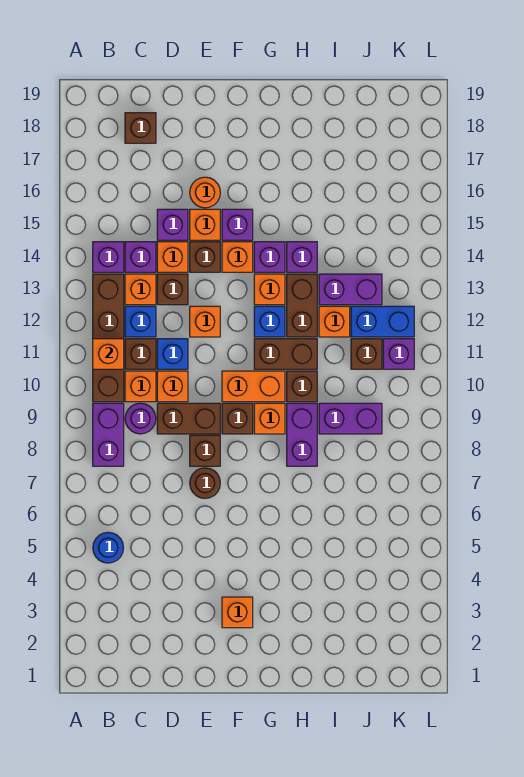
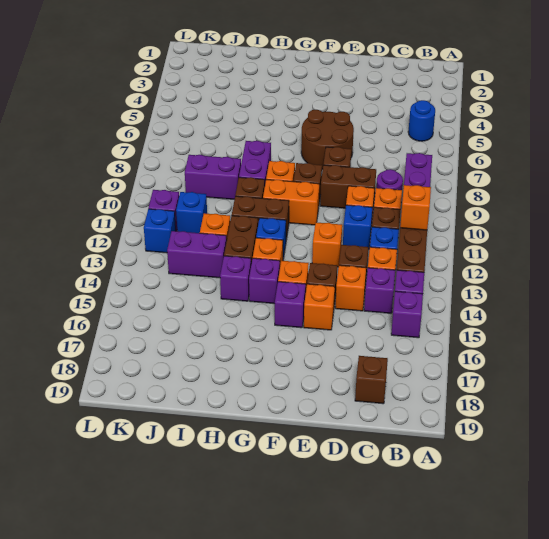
purple 1x1 brick [157,209,188,240] -> purple 1x1 brick moved to [391,291,423,338]
brown 1x1 round brick [190,468,220,498] -> brown 2x2 round brick [301,110,354,169]
orange 1x1 round brick [190,177,220,208] -> none
orange 1x1 brick [222,597,253,628] -> none
brown 1x1 brick [351,339,382,369] -> blue 1x1 brick [176,192,207,233]
blue 1x2 brick [351,306,414,337] -> blue 1x1 brick [144,209,176,253]

